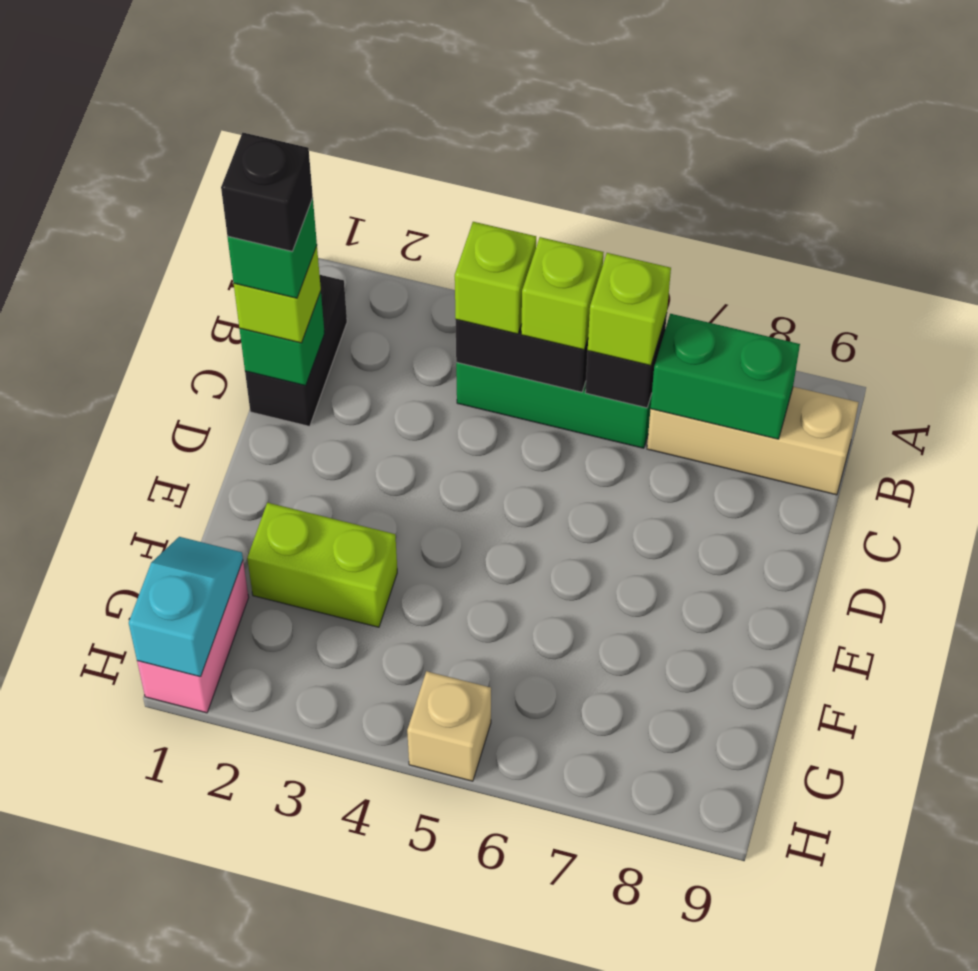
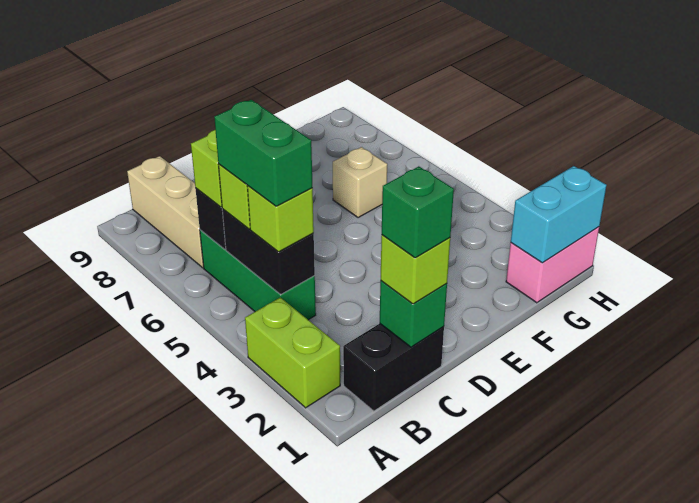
green 1x2 brick [651,314,800,439] -> green 1x2 brick moved to [214,100,313,206]
black 1x1 brick [221,133,313,251] -> none
lime 1x2 brick [247,503,397,627] -> lime 1x2 brick moved to [245,297,340,408]
cyan 1x2 slope [129,537,243,677] -> cyan 1x2 brick [511,166,607,263]
tan 1x1 brick [407,671,491,781] -> tan 1x1 brick moved to [333,147,387,218]

